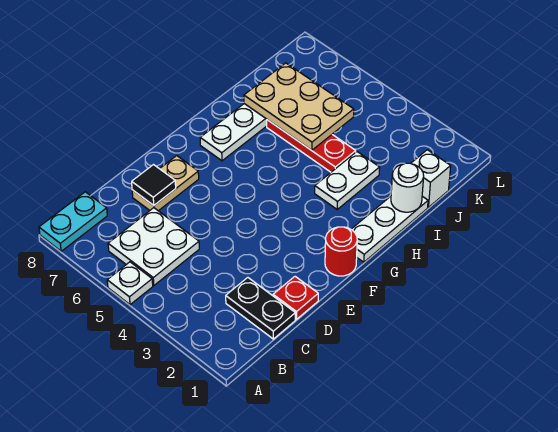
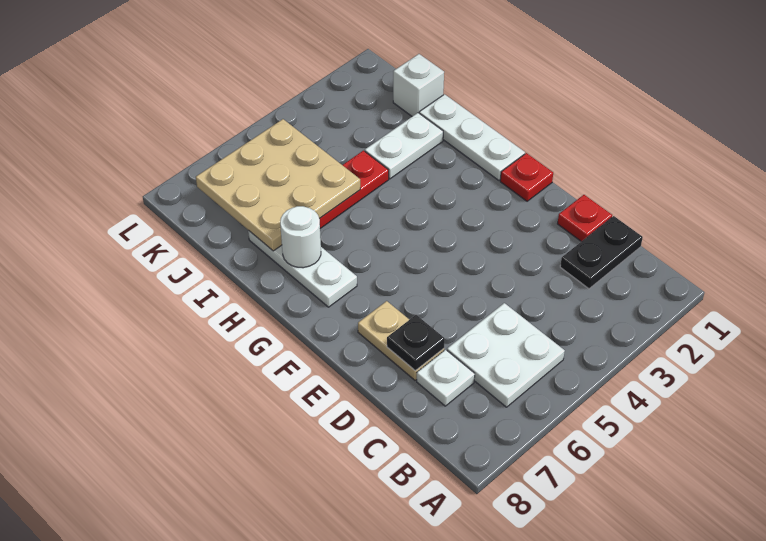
white 1x1 plate [107,262,153,305] -> white 1x1 plate moved to [417,350,475,406]
cyan 1x2 plate [39,192,107,251] -> none
black 1x1 tile [132,165,176,205] -> black 1x1 plate [387,315,445,371]
red 1x1 round brick [325,227,357,276] -> red 1x1 plate [500,153,553,201]
white 1x2 plate [315,152,380,209] -> white 1x2 plate turned to [365,113,443,179]
white 1x1 round brick [391,163,424,212] -> white 1x1 round brick moved to [280,206,321,268]
tan 2x3 plate [244,63,354,150] -> tan 3x3 plate [196,119,360,251]

